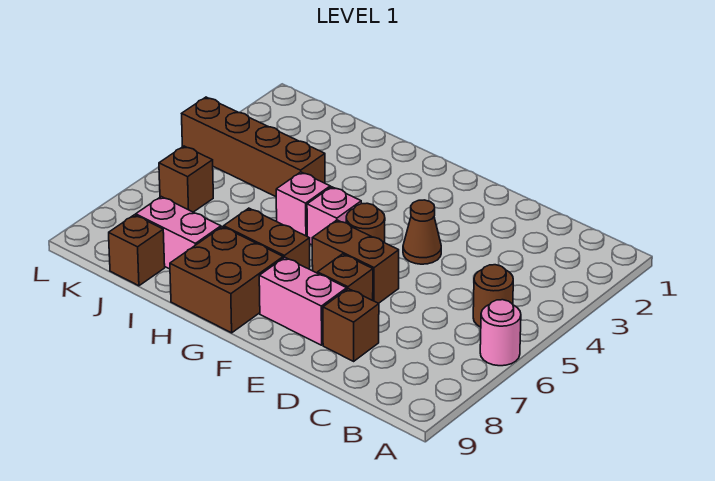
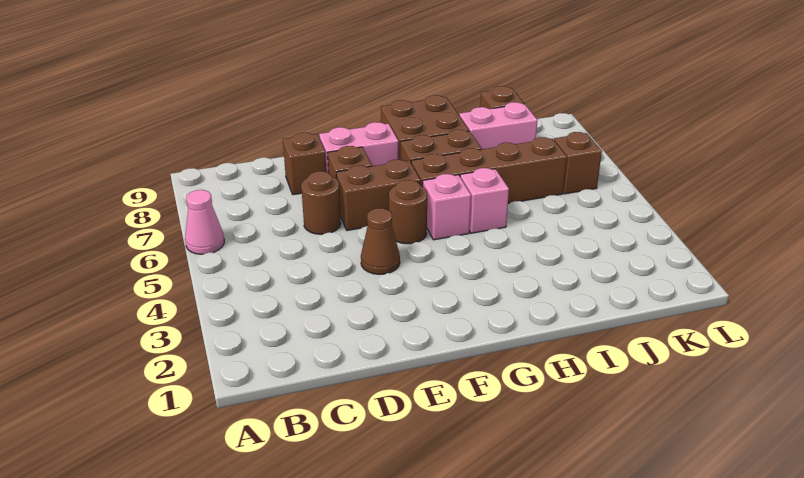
pink 1x1 round brick [480,300,521,366] -> pink 1x1 cone [185,190,224,254]
brown 1x1 round brick [473,265,513,327] -> brown 1x1 round brick moved to [301,171,341,234]
brown 1x4 brick [182,97,325,197] -> brown 1x4 brick moved to [411,137,567,203]

